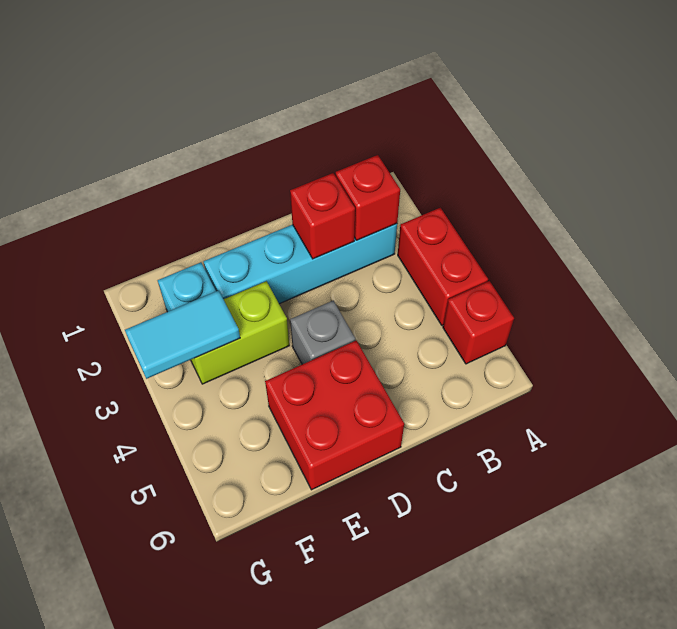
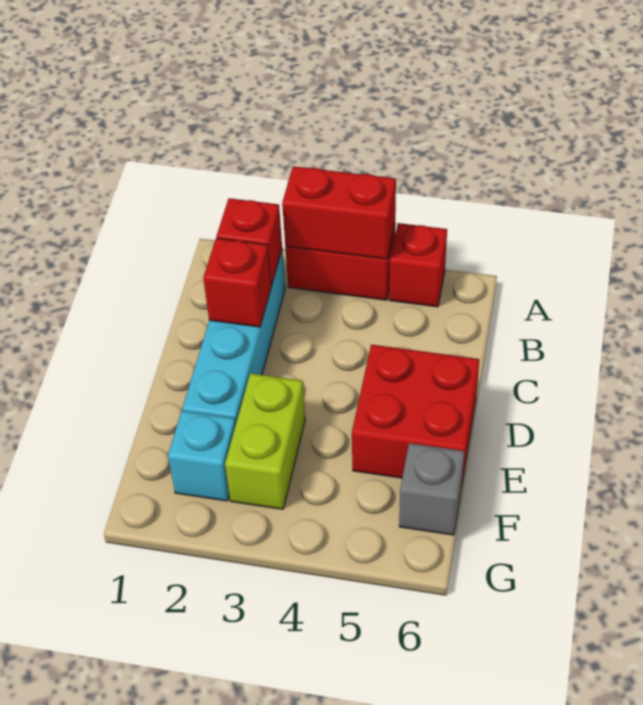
none -> red 1x2 brick [282,166,396,259]
grey 1x1 brick [290,301,355,364] -> grey 1x1 brick moved to [399,443,464,535]
cyan 1x2 tile [125,290,240,379] -> none

